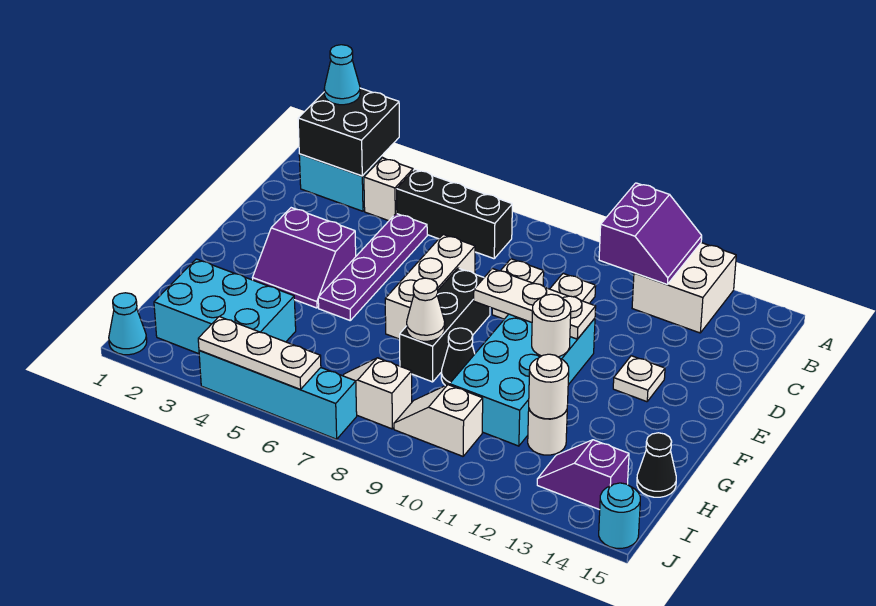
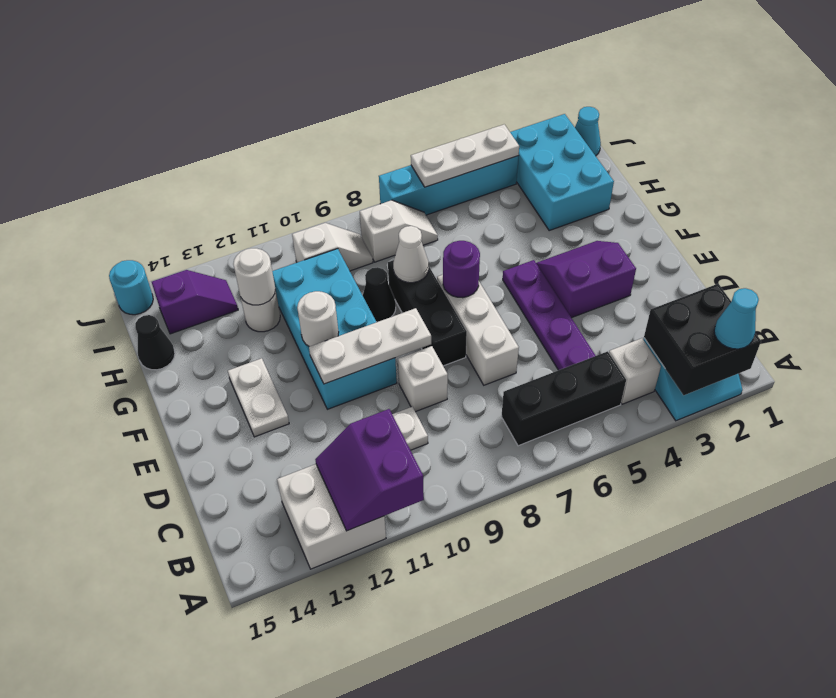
white 1x1 plate [613,356,665,402] -> white 1x2 plate [228,358,289,437]
none -> purple 1x1 round brick [443,241,480,298]
cyan 2x3 brick [154,259,296,354] -> cyan 2x3 brick turned to [510,114,614,231]

